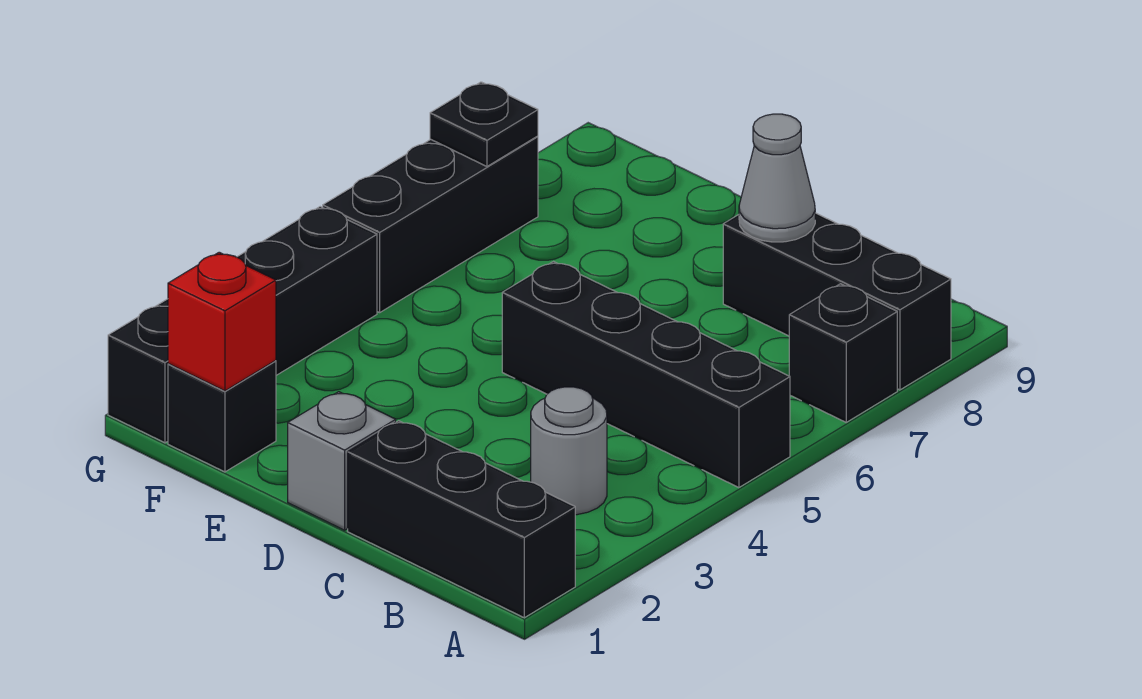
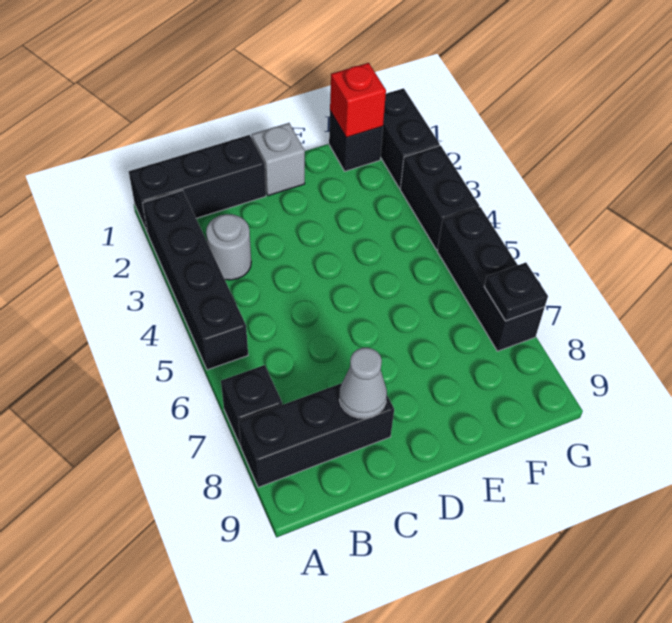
black 1x4 brick [502,262,790,488] -> black 1x4 brick turned to [143,190,248,370]

